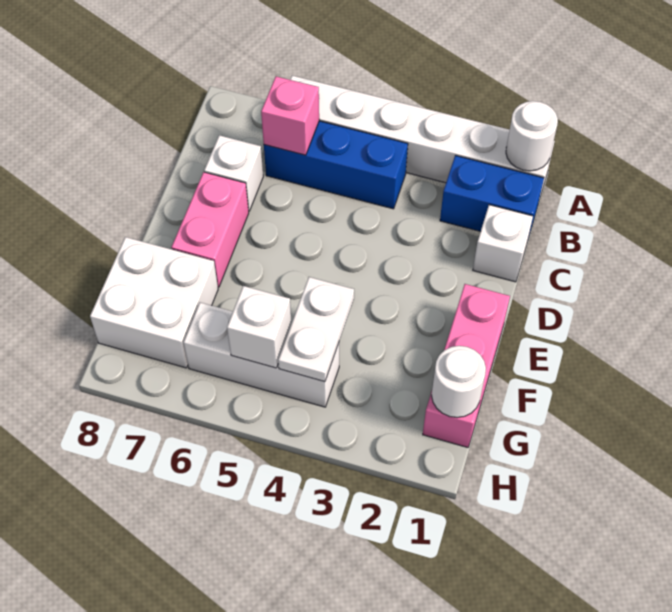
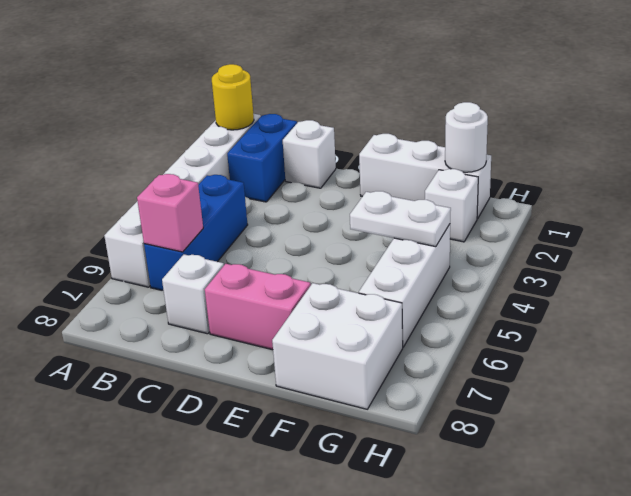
white 1x1 round brick [506,101,558,171] -> yellow 1x1 round brick [212,64,254,130]
pink 1x3 brick [423,284,510,447] -> white 1x3 brick [359,134,491,219]
white 1x1 brick [227,286,291,368] -> white 1x1 brick moved to [425,169,478,242]

